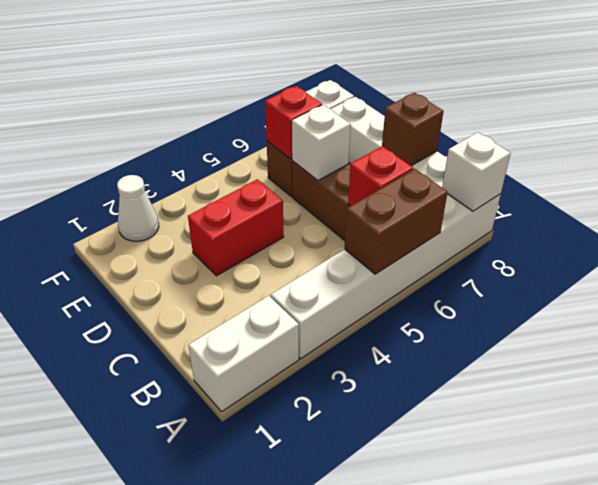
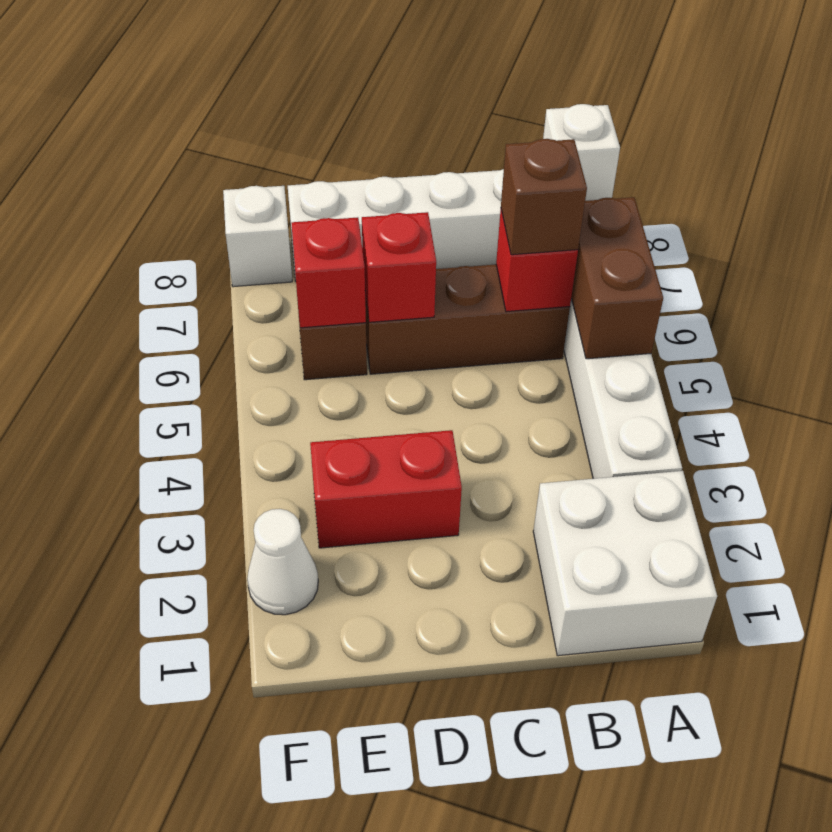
white 1x2 brick [188,296,299,412] -> white 2x2 brick [533,471,717,656]
brown 1x1 brick [382,93,444,166] -> brown 1x1 brick moved to [501,139,587,255]
red 1x2 brick [188,179,284,276] -> red 1x2 brick turned to [310,430,462,548]
white 1x1 brick [292,105,351,180] -> red 1x1 brick [362,212,436,322]

